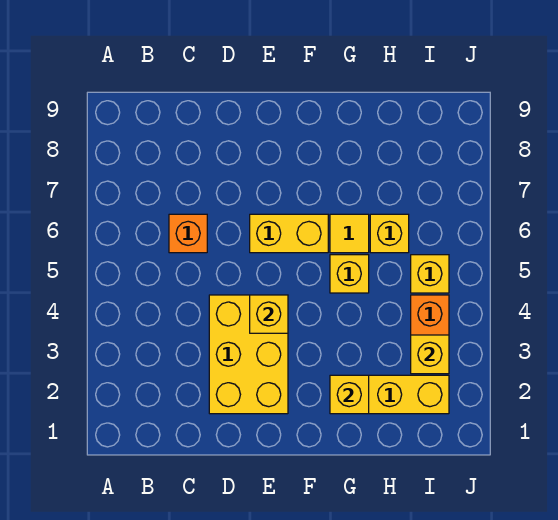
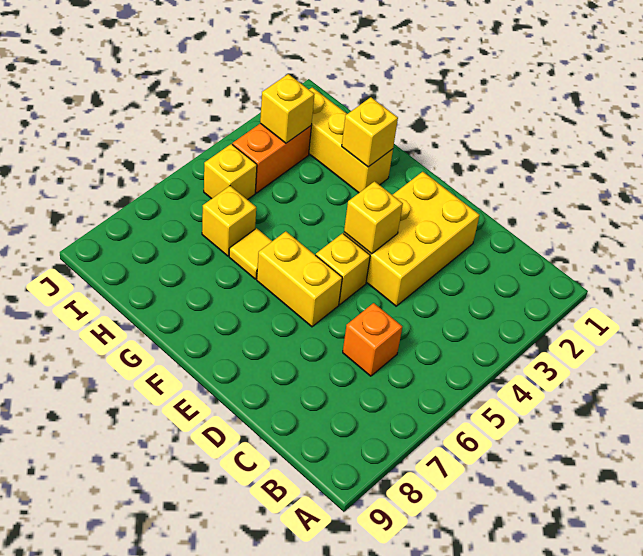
yellow 1x1 brick [330,255,369,293] -> yellow 1x1 brick moved to [316,233,370,304]

